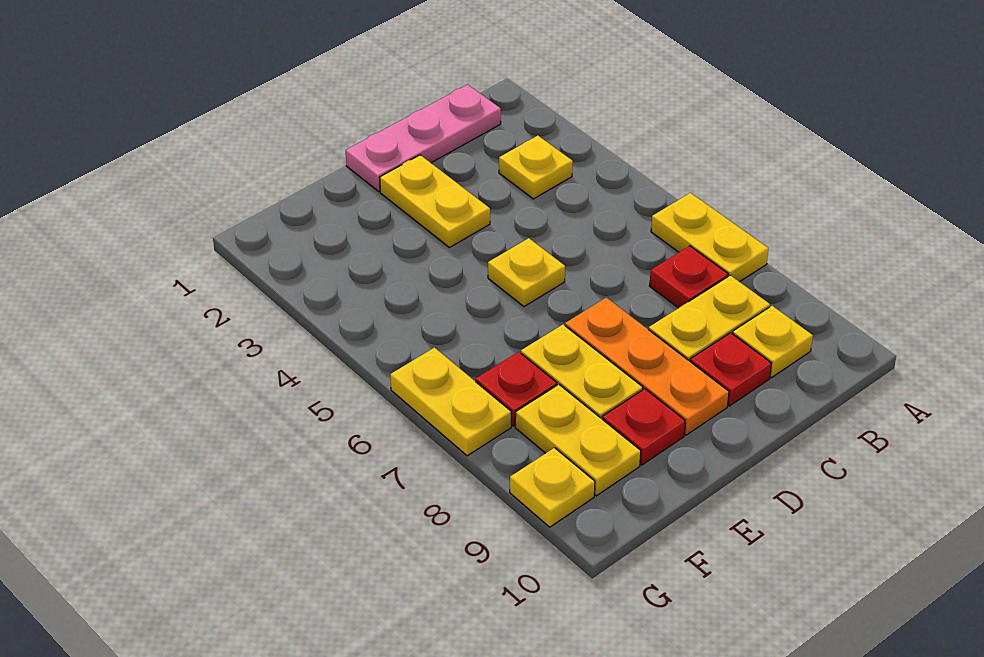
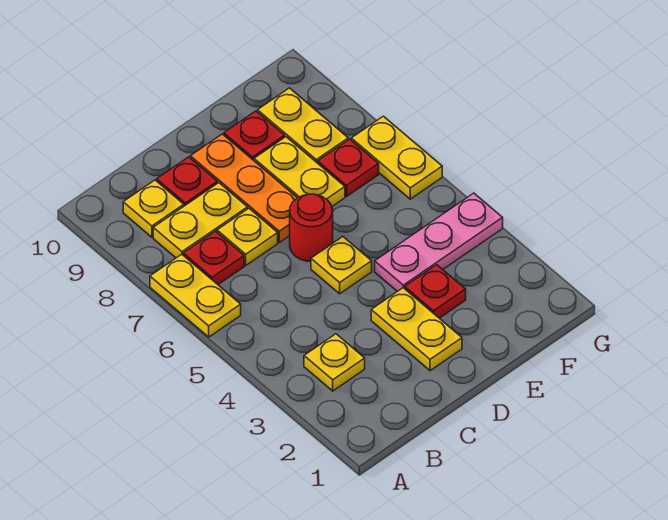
pink 1x3 plate [346,85,501,191] -> pink 1x3 plate moved to [375,193,503,292]
none -> red 1x1 round brick [290,194,333,261]
none -> red 1x1 plate [405,265,466,318]
yellow 1x1 plate [510,448,595,527] -> yellow 1x1 plate moved to [217,209,278,265]

